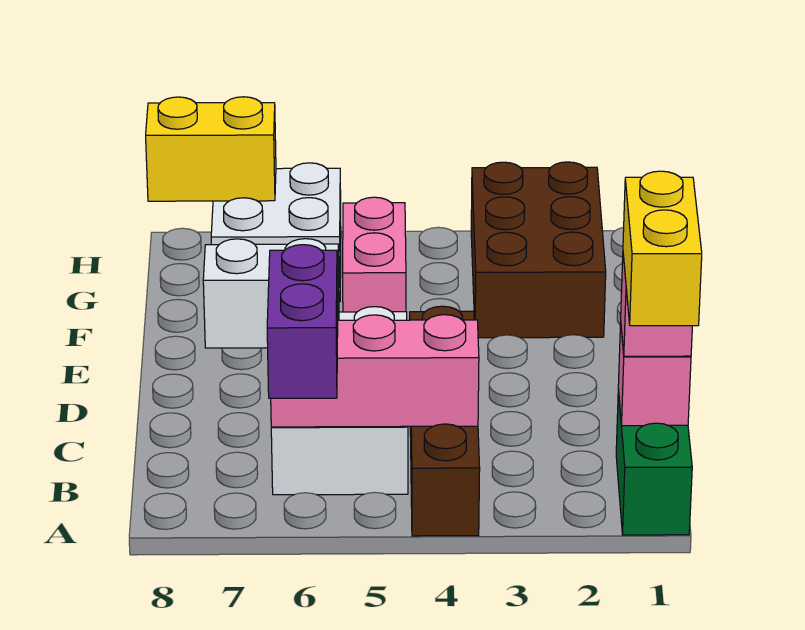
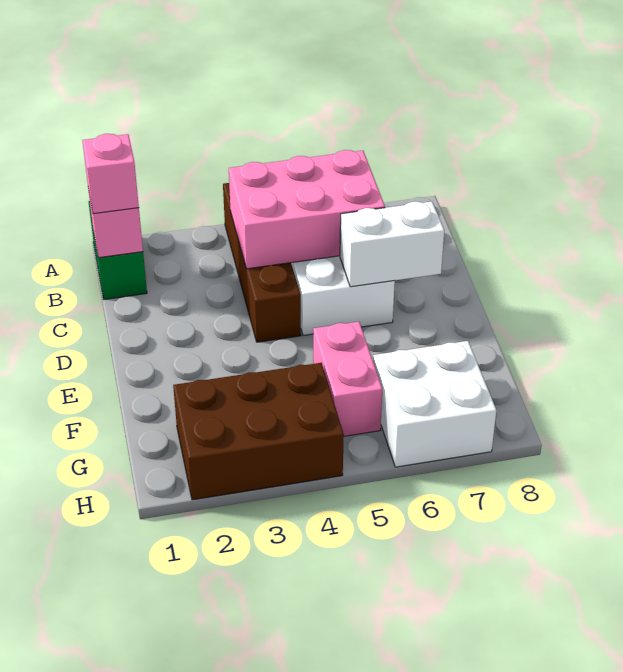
yellow 1x2 brick [623,171,702,326] -> none
purple 1x2 brick [267,245,338,398] -> none
pink 1x3 brick [271,315,479,427] -> pink 2x3 brick [229,150,385,269]
brown 2x3 brick [471,162,606,338] -> brown 2x3 brick turned to [173,363,344,500]
yellow 1x2 brick [146,97,276,201] -> none

